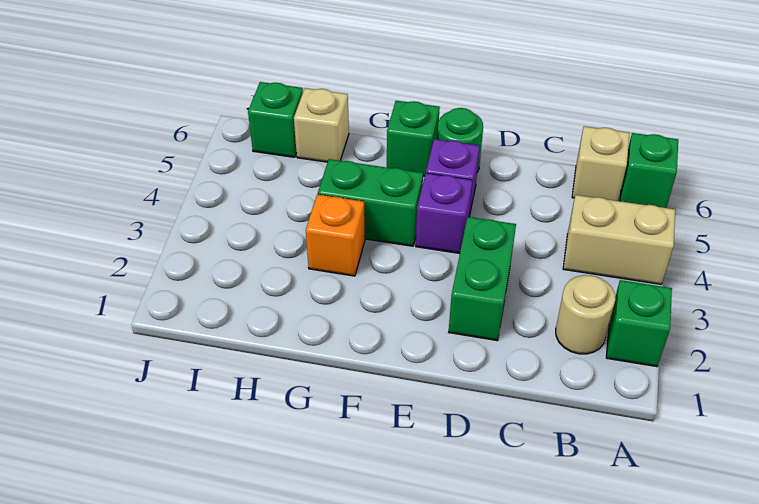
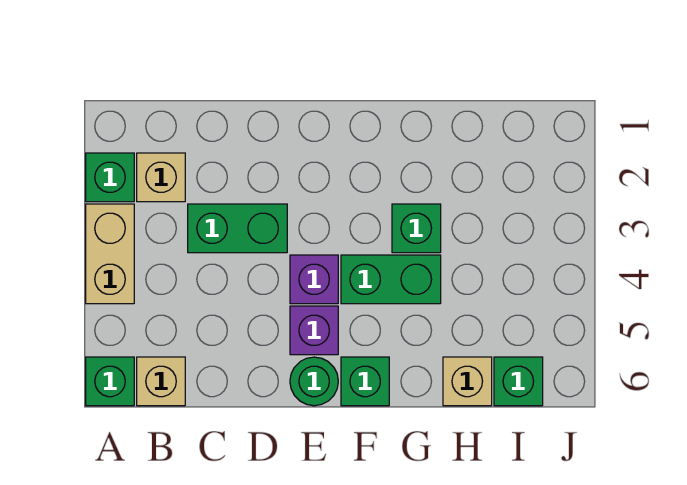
tan 1x2 brick [563,195,675,284] -> tan 1x2 brick turned to [86,204,134,304]
tan 1x1 round brick [556,275,615,354] -> tan 1x1 brick [137,153,185,202]
green 1x2 brick [449,217,516,341] -> green 1x2 brick turned to [188,204,287,253]
orange 1x1 brick [306,194,365,276] -> green 1x1 brick [392,204,441,253]

